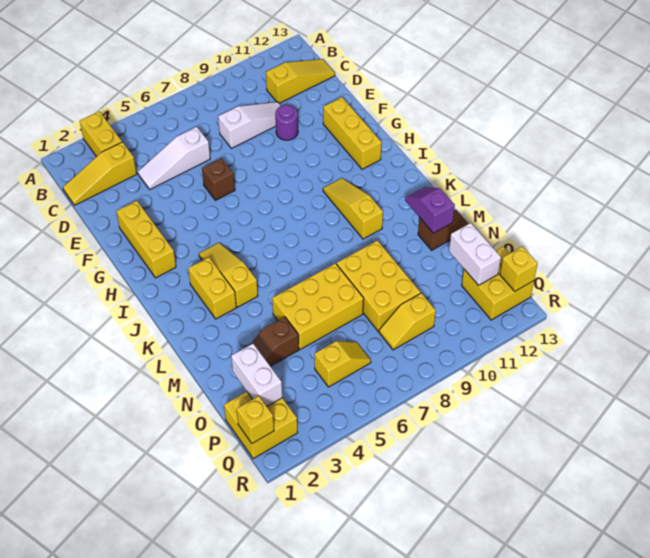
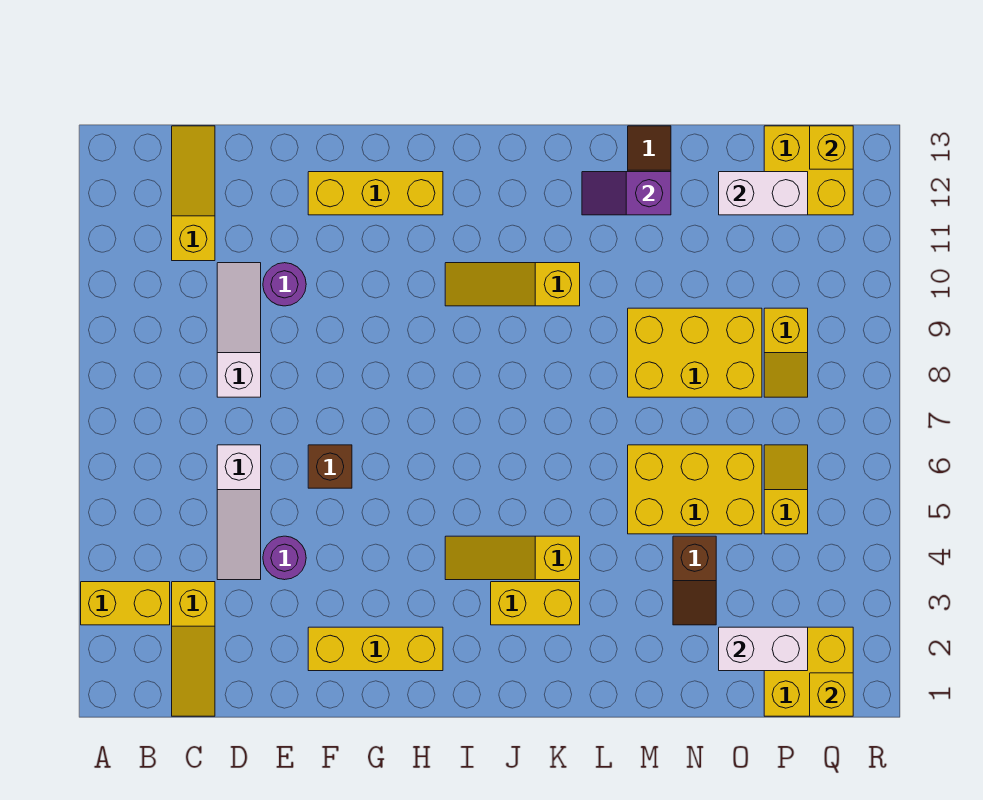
none -> purple 1x1 round brick [263,536,306,580]
yellow 2x3 brick [272,263,364,349] -> yellow 2x3 brick turned to [628,445,762,534]

